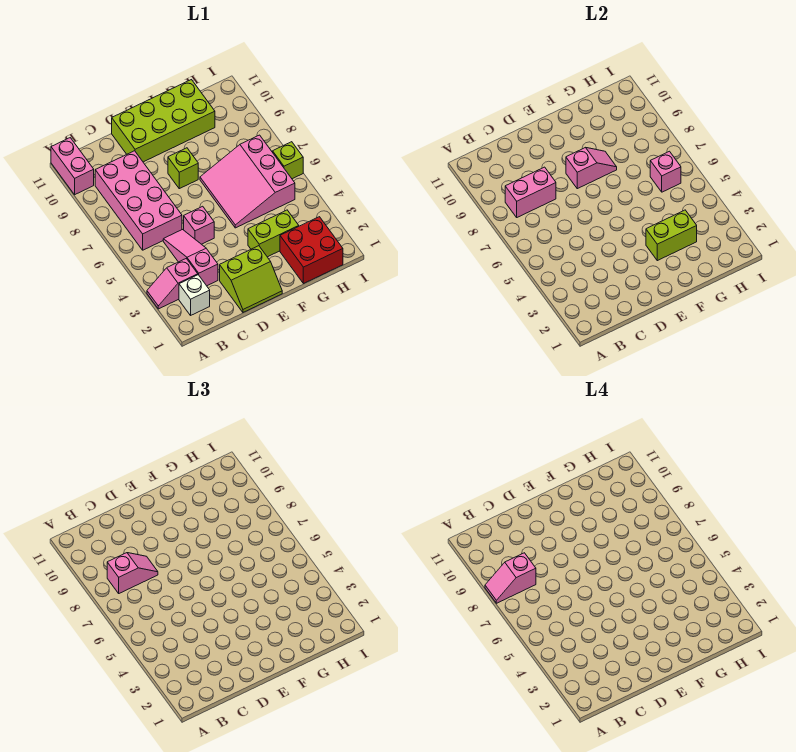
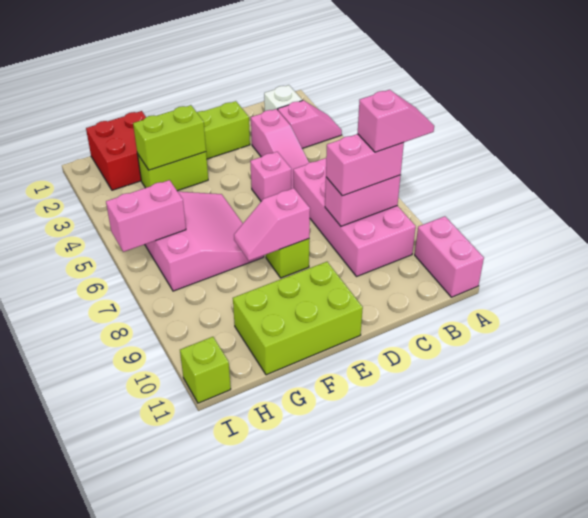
pink 1x2 slope [107,553,158,593] -> pink 1x2 brick [326,134,404,196]
lime 2x4 brick [112,80,215,162] -> lime 2x3 brick [233,262,363,375]
pink 1x1 brick [650,151,681,192] -> pink 1x2 brick [106,180,186,252]
lime 1x1 brick [273,142,303,179] -> lime 1x1 brick moved to [180,337,231,403]

